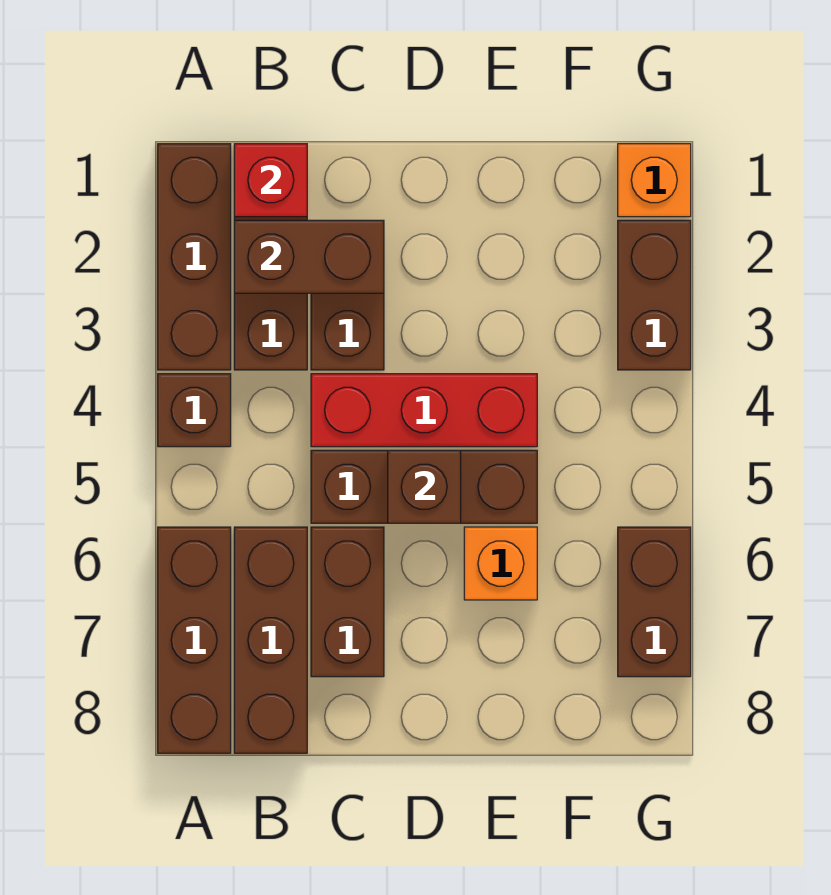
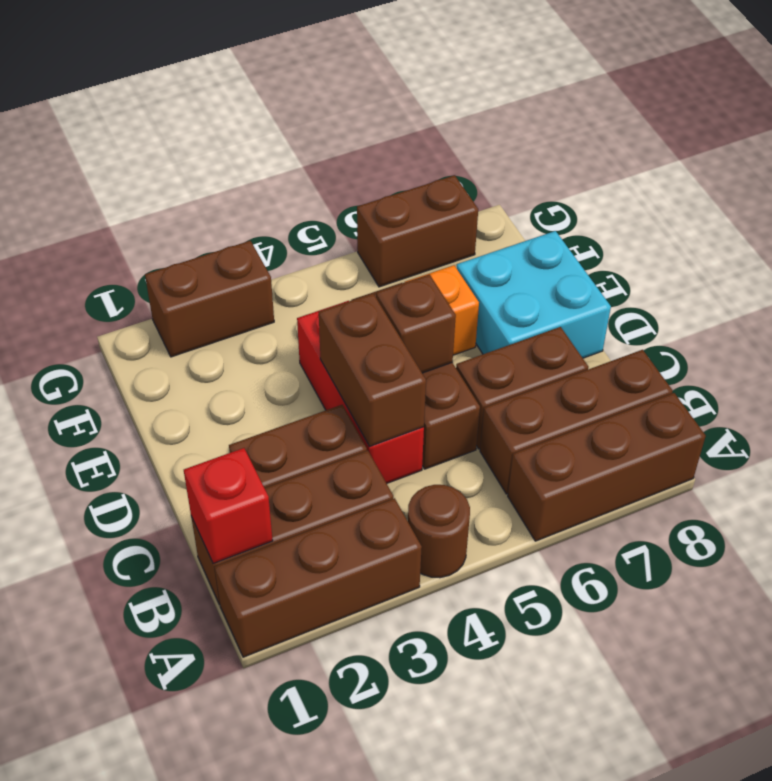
brown 1x1 brick [158,374,231,447] -> brown 1x1 round brick [408,485,470,578]
brown 1x2 brick [234,220,384,293] -> brown 1x2 brick moved to [319,294,426,447]
none -> cyan 2x2 brick [457,231,611,358]
orange 1x1 brick [618,144,691,217] -> none

